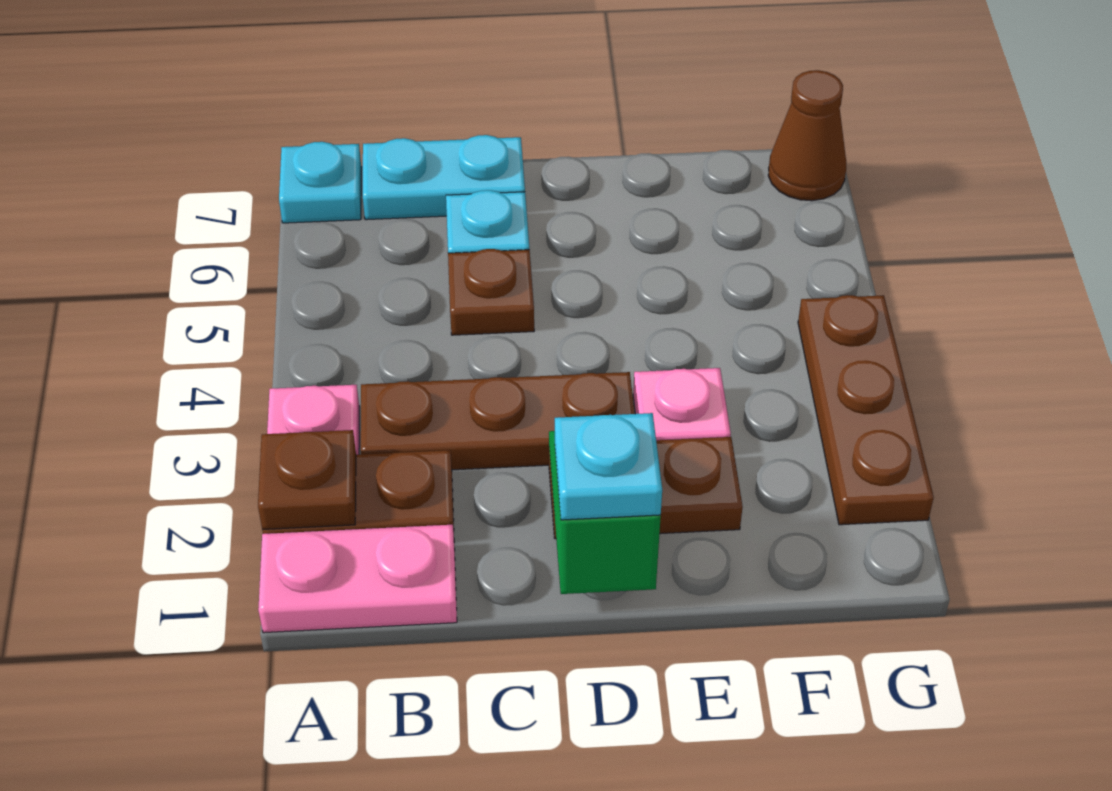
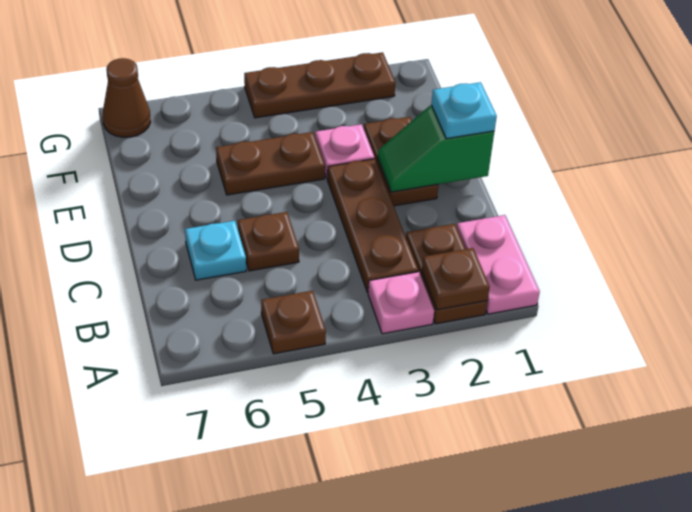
none -> brown 1x1 plate [261,291,326,354]
cyan 1x1 plate [279,142,361,223] -> none
cyan 1x2 plate [363,135,525,220] -> none
none -> brown 1x2 plate [216,132,325,195]

